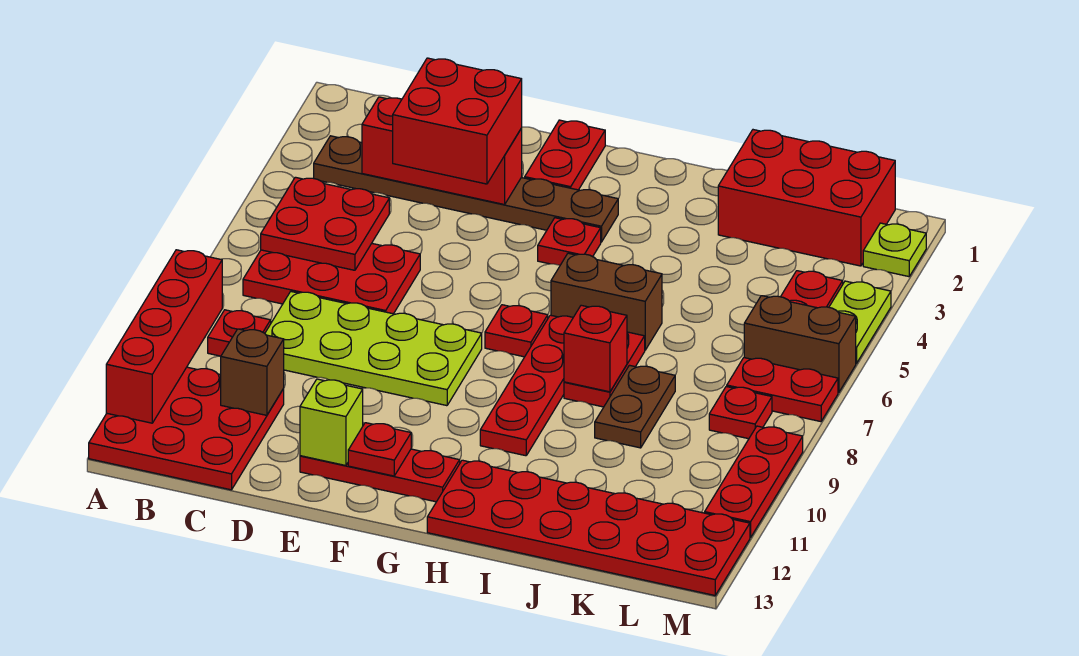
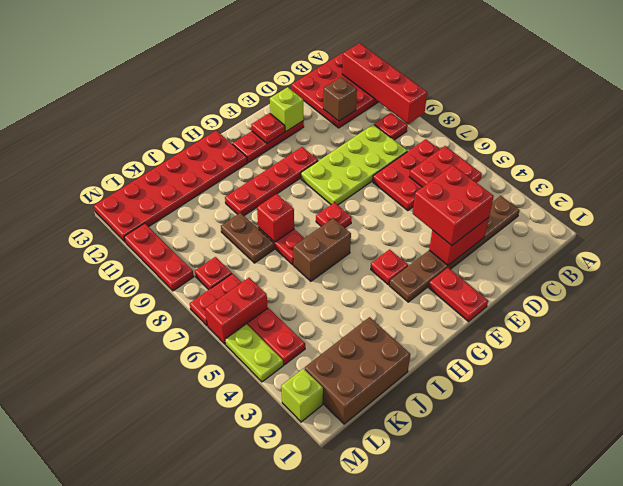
red 1x3 brick [362,97,522,205] -> red 1x2 brick [429,218,489,265]
red 1x4 plate [480,315,573,456] -> red 1x4 plate turned to [225,147,318,216]
red 2x3 brick [718,130,895,266] -> brown 2x3 brick [305,317,410,424]
brown 1x2 brick [744,296,856,393] -> red 1x2 brick [205,278,268,344]
lime 1x1 plate [863,223,926,277] -> lime 1x1 brick [281,368,323,422]

